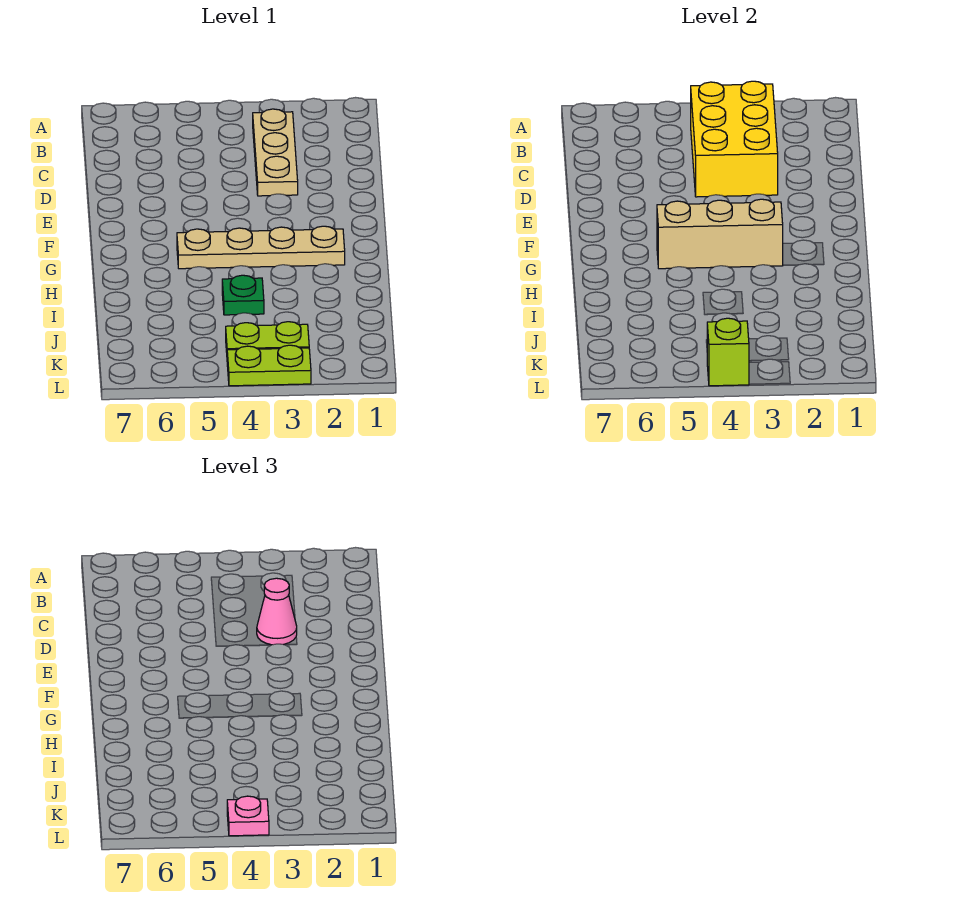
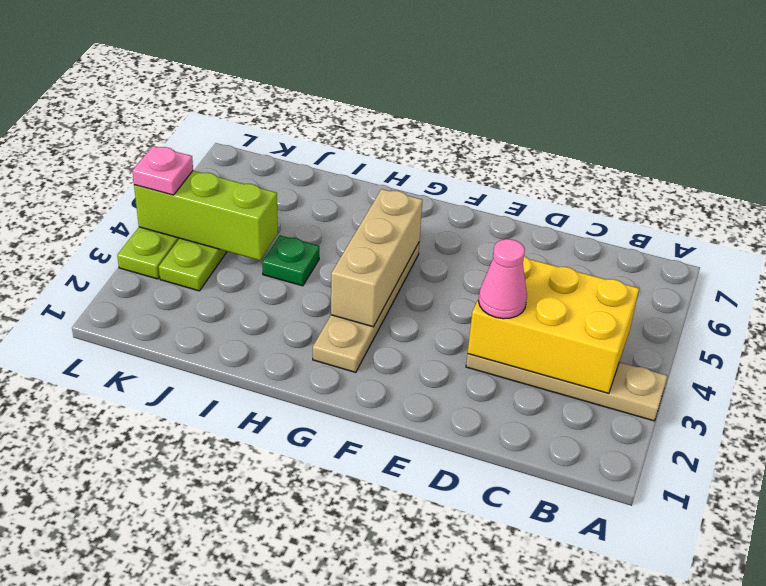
tan 1x3 plate [253,109,298,196] -> tan 1x4 plate [466,354,667,421]
lime 1x1 brick [707,318,749,386] -> lime 1x3 brick [134,171,278,260]

